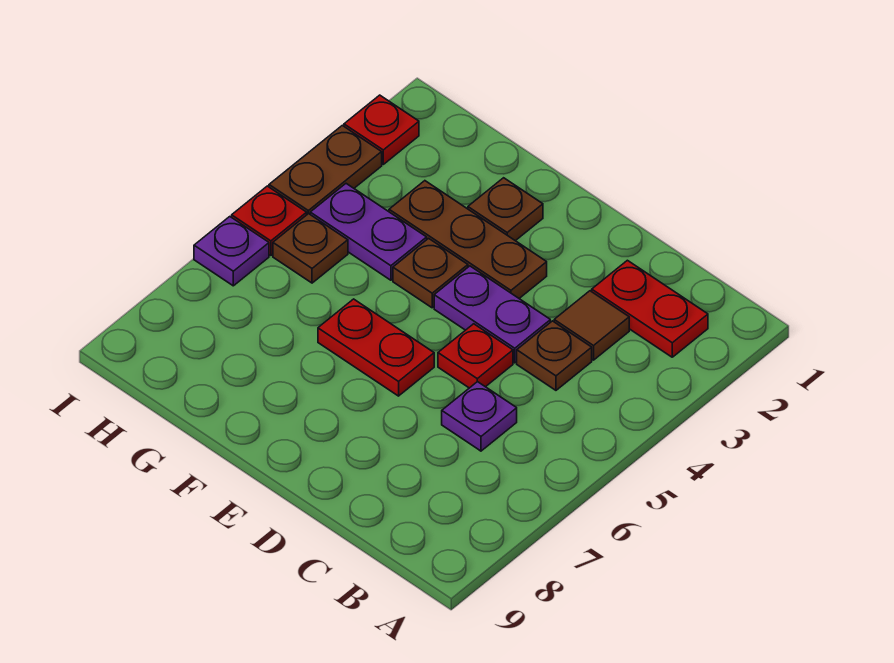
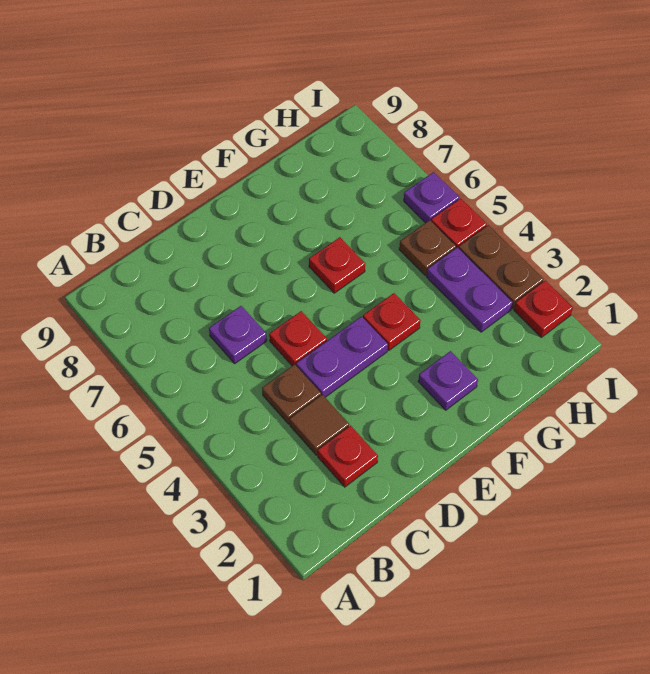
red 1x2 plate [592,260,708,357] -> red 1x1 plate [318,426,378,487]
brown 1x3 plate [389,181,547,298] -> none
red 1x2 plate [318,299,434,396] -> red 1x1 plate [309,237,365,293]
brown 1x1 plate [468,178,543,241] -> purple 1x1 plate [418,351,478,410]
brown 1x1 plate [393,238,468,308] -> red 1x1 plate [363,293,421,350]
purple 1x2 plate [310,184,427,280] -> purple 1x2 plate turned to [427,247,513,332]

